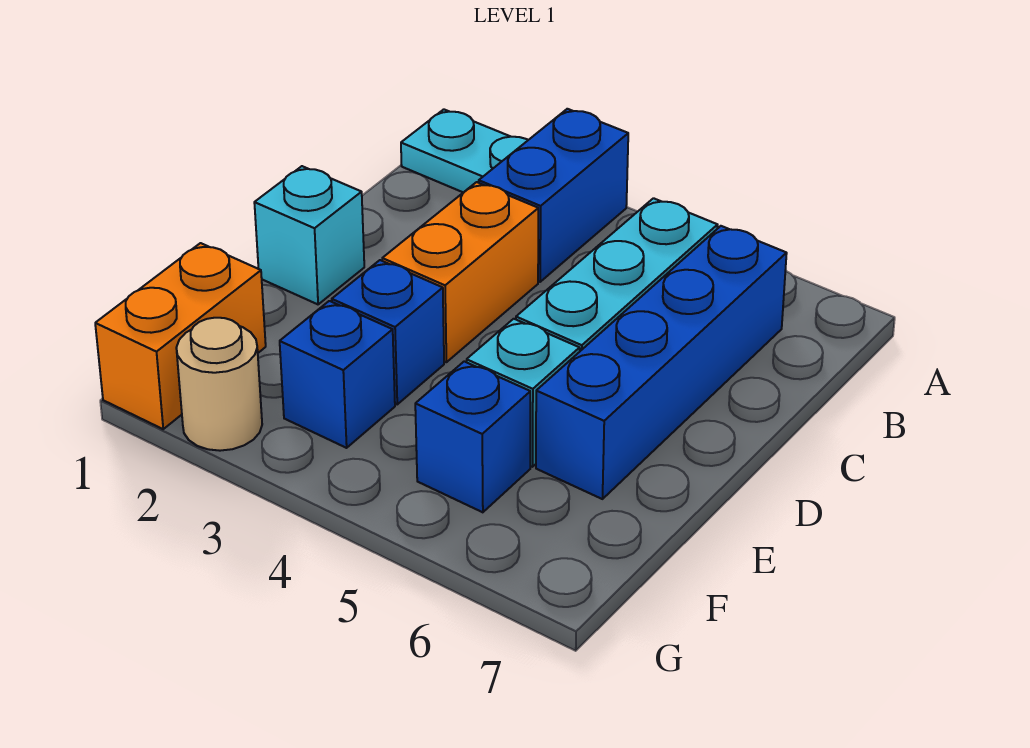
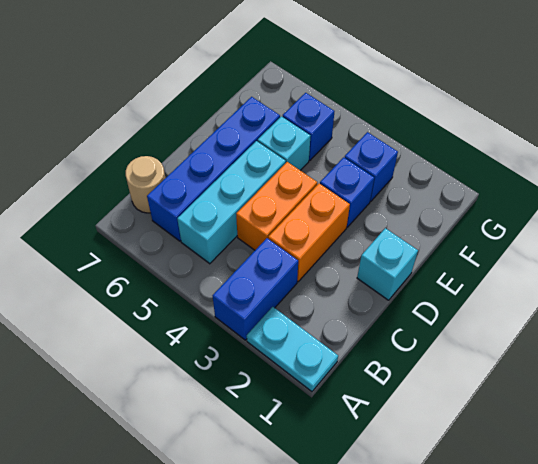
orange 1x2 brick [95,243,266,429] -> orange 1x2 brick moved to [236,162,317,250]
tan 1x1 round brick [176,318,262,451] -> tan 1x1 round brick moved to [126,156,165,213]

